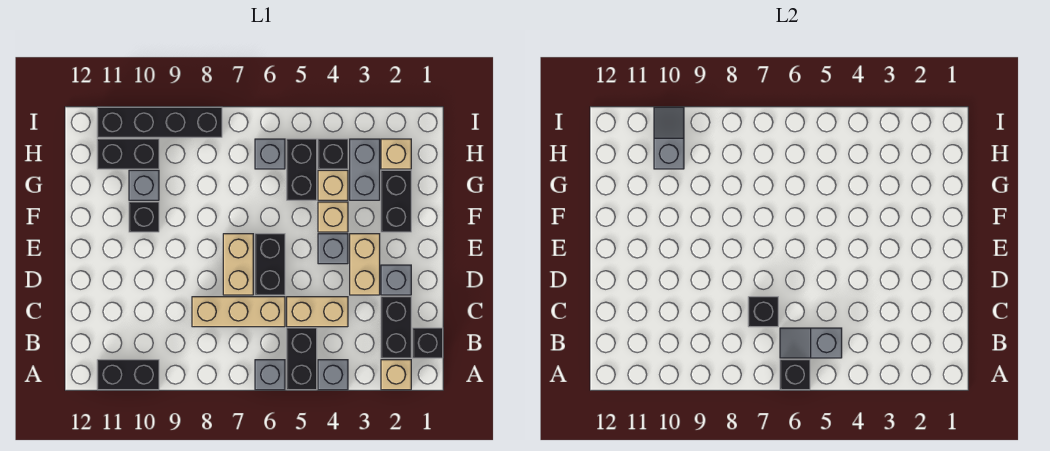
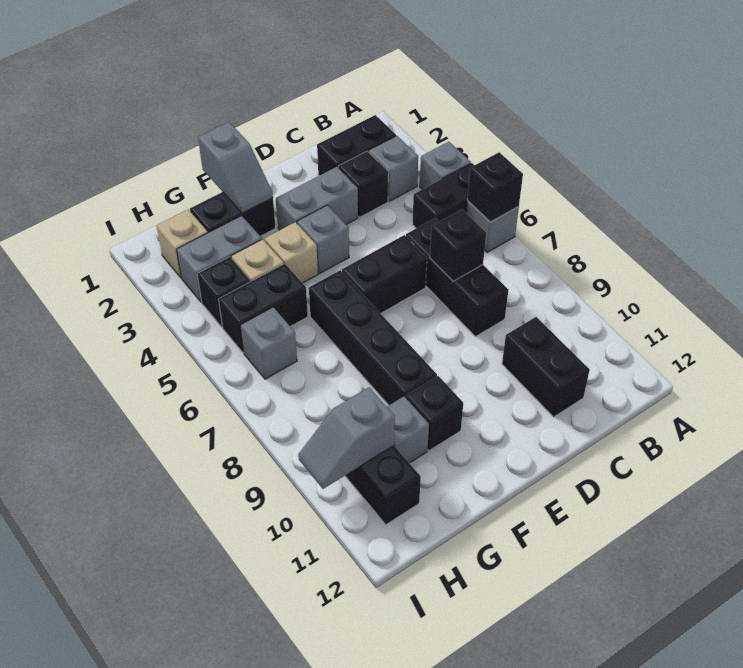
tan 1x1 brick [381,360,411,390] -> none
black 1x2 brick [97,360,159,390] -> black 1x2 brick moved to [502,317,590,417]
black 1x1 brick [413,328,443,358] -> black 1x1 brick moved to [338,151,388,217]
grey 1x2 slope [780,328,842,358] -> grey 1x2 slope moved to [198,122,273,213]
tan 1x2 brick [287,297,348,327] -> none
tan 1x3 brick [192,297,285,327] -> black 1x3 brick [406,218,508,337]
grey 1x1 brick [381,265,411,295] -> grey 1x1 brick moved to [369,136,418,201]
tan 1x2 brick [350,234,380,295] -> grey 1x2 brick [276,167,358,230]
tan 1x2 brick [223,234,253,295] -> none
black 1x4 brick [97,107,222,137] -> black 1x4 brick moved to [309,270,437,405]

